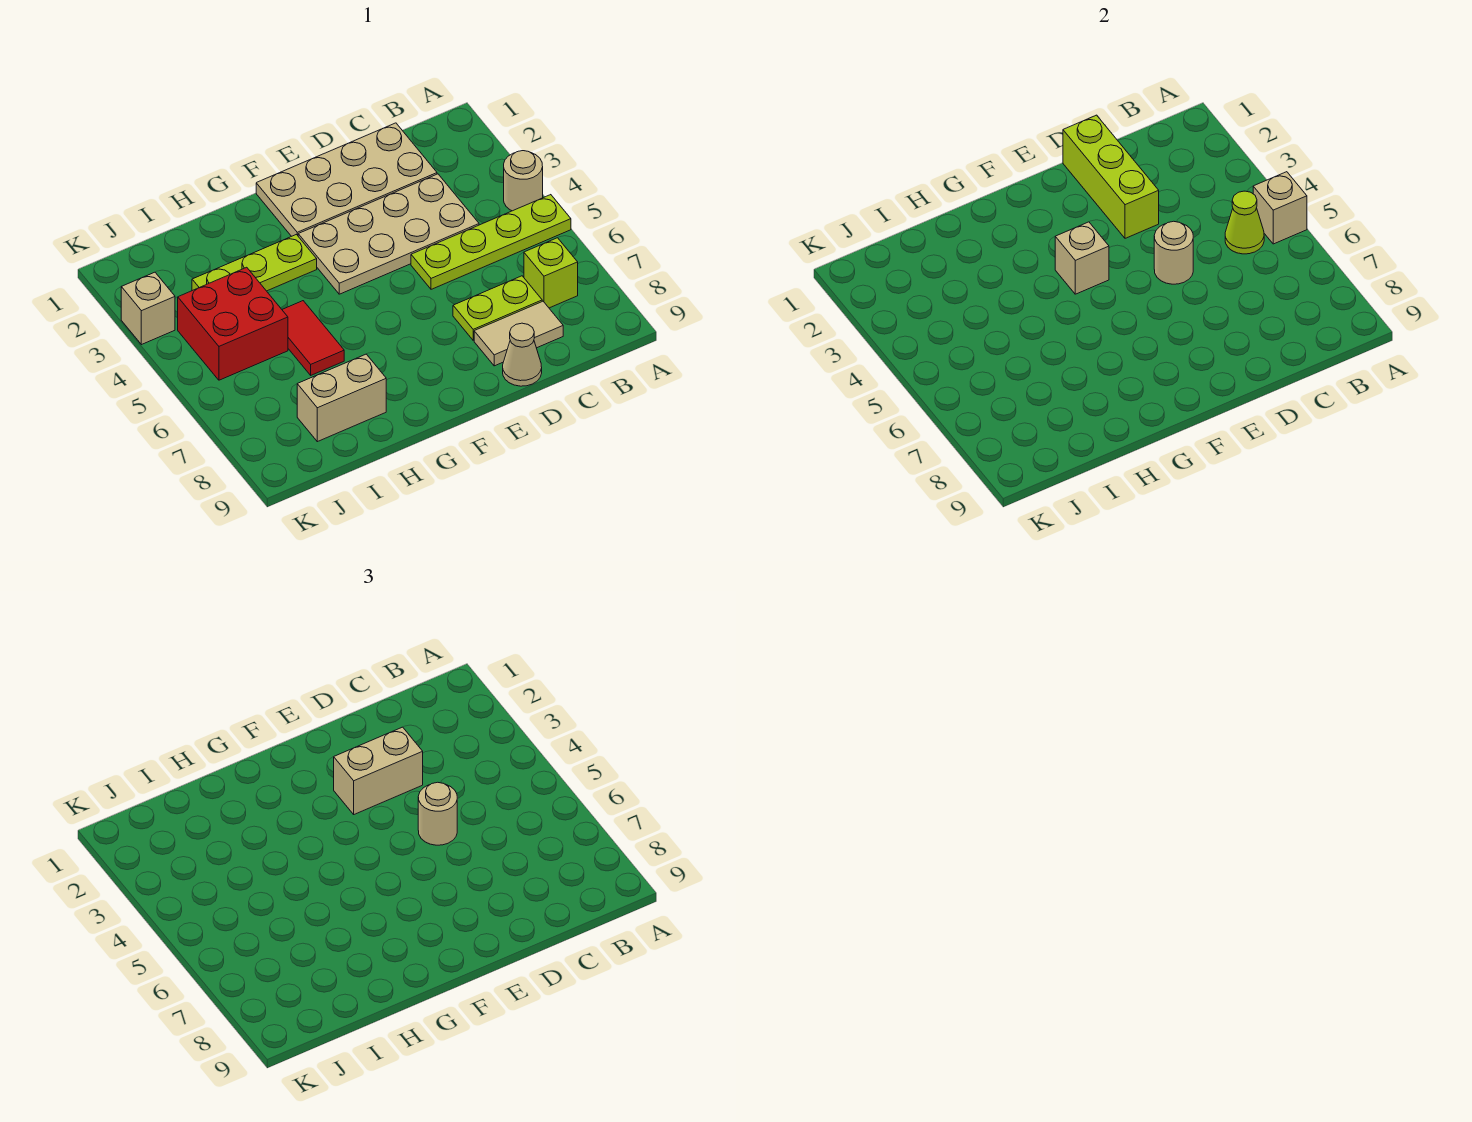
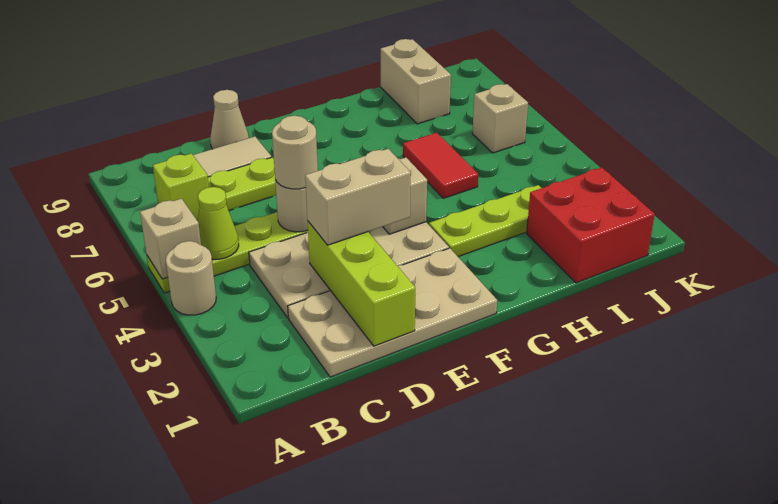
tan 1x2 brick [297,354,386,442] -> tan 1x2 brick turned to [381,39,451,124]
red 2x2 brick [178,267,288,380] -> red 2x2 brick moved to [527,167,655,283]
tan 1x1 brick [121,272,175,345] -> tan 1x1 brick moved to [472,84,528,153]

